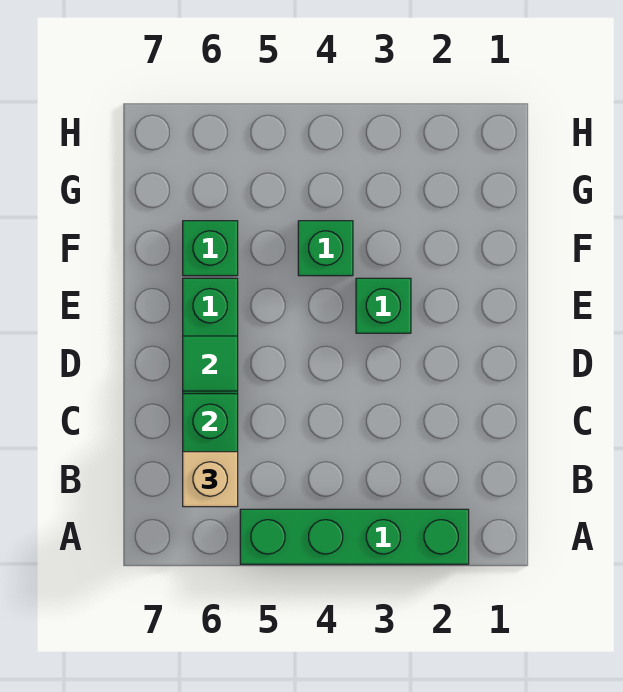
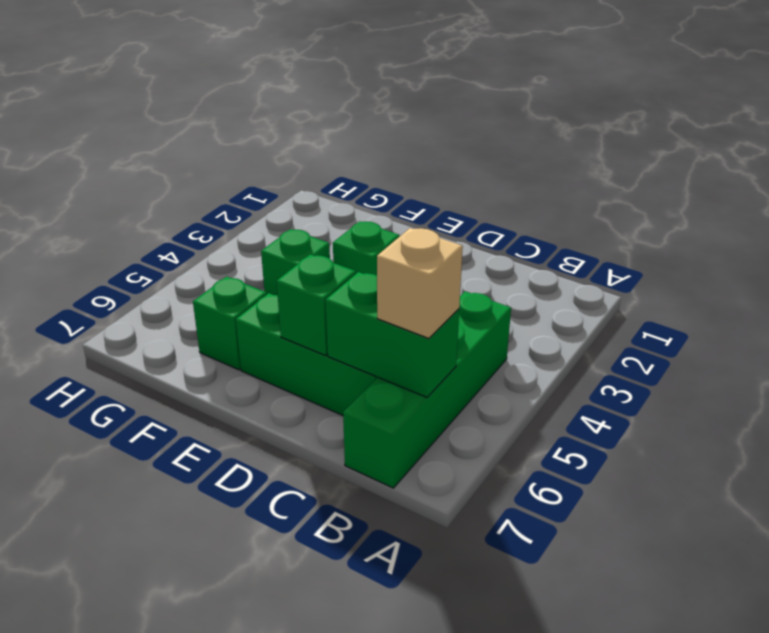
green 1x4 brick [240,509,469,564] -> green 1x4 brick moved to [343,291,511,488]
green 1x1 tile [183,336,238,391] -> green 1x1 brick [277,254,356,356]

